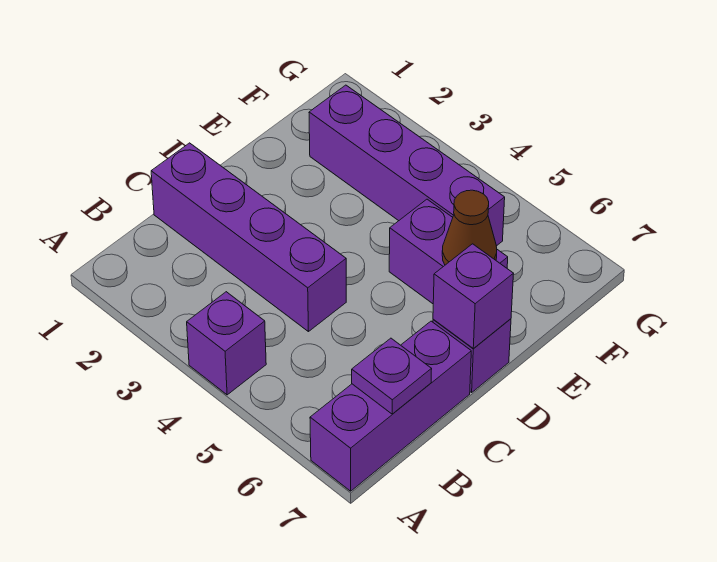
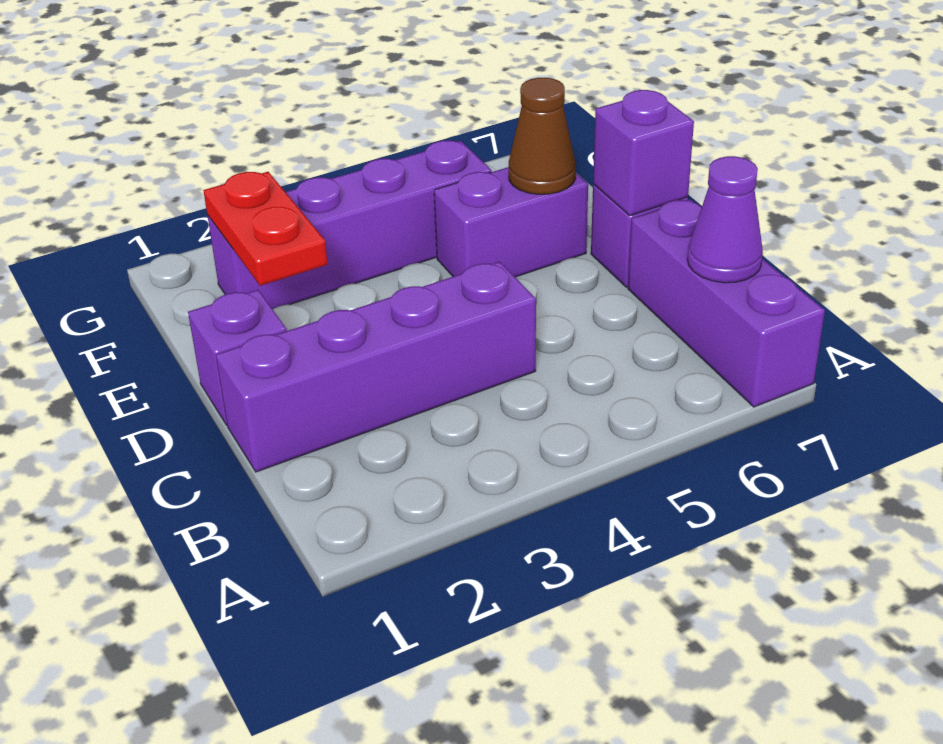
purple 1x1 brick [187,292,266,395] -> purple 1x1 brick moved to [188,290,287,425]
purple 1x1 plate [352,338,432,414] -> purple 1x1 cone [687,156,763,283]
none -> red 1x2 plate [203,172,327,286]

